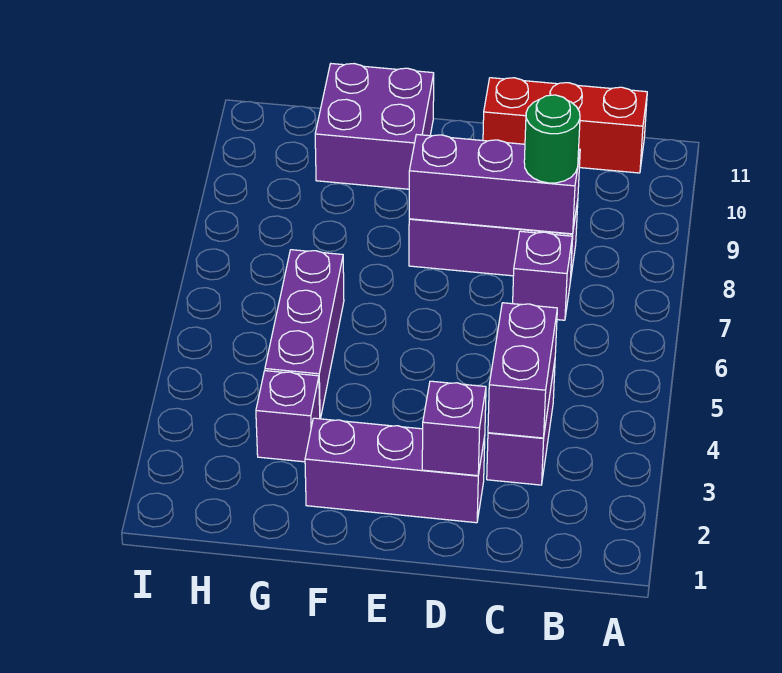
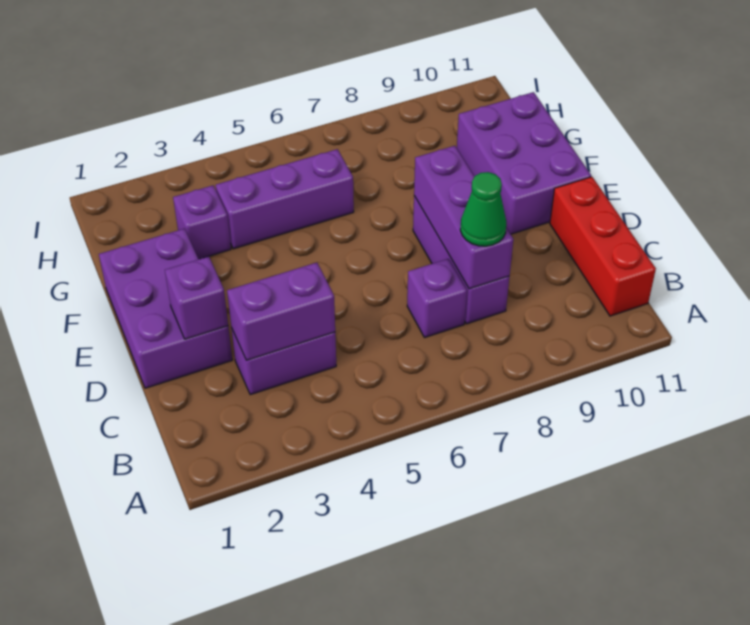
green 1x1 round brick [524,95,580,183] -> green 1x1 cone [460,172,506,246]
purple 1x3 brick [305,418,485,523] -> purple 2x3 brick [99,229,232,388]
purple 2x2 brick [315,64,434,189] -> purple 2x3 brick [457,92,591,234]

